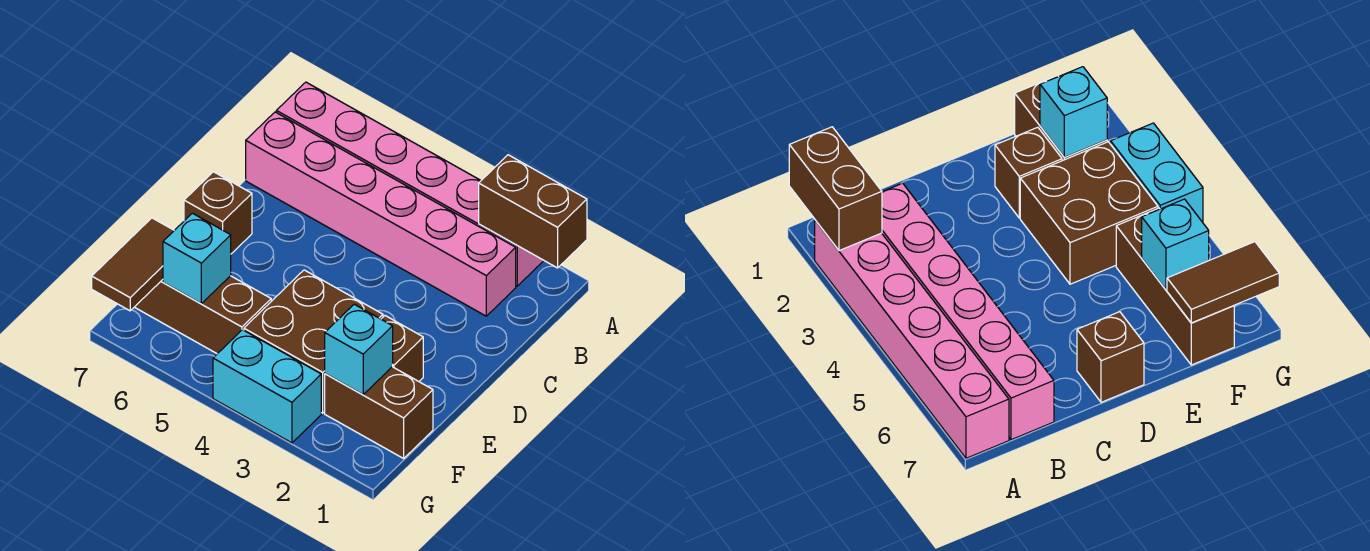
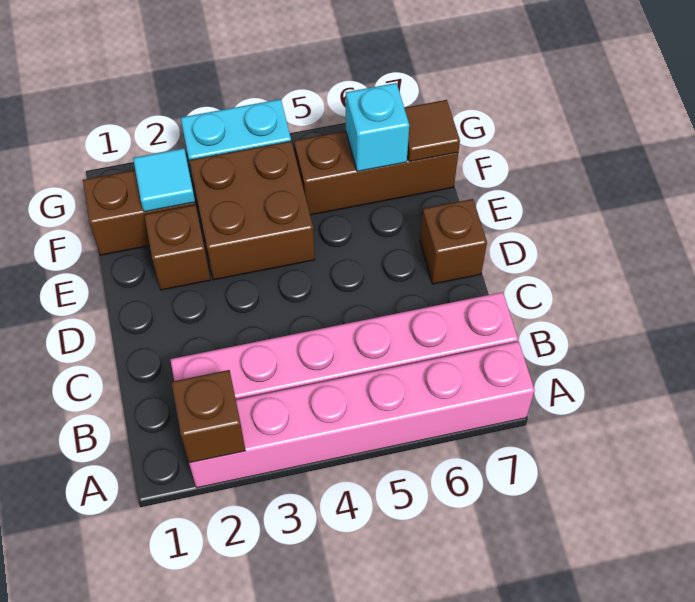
brown 1x2 brick [479,155,587,268] -> brown 1x1 brick [171,370,246,463]
cyan 1x1 brick [325,304,393,395] -> cyan 1x1 tile [133,148,195,212]
brown 1x2 tile [92,218,174,311] -> brown 1x1 tile [404,100,460,162]

